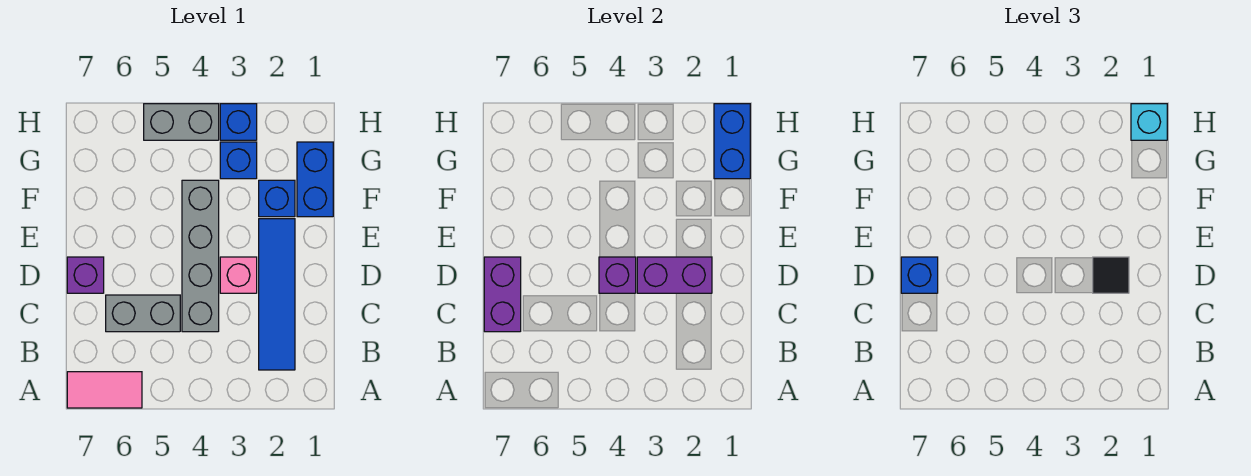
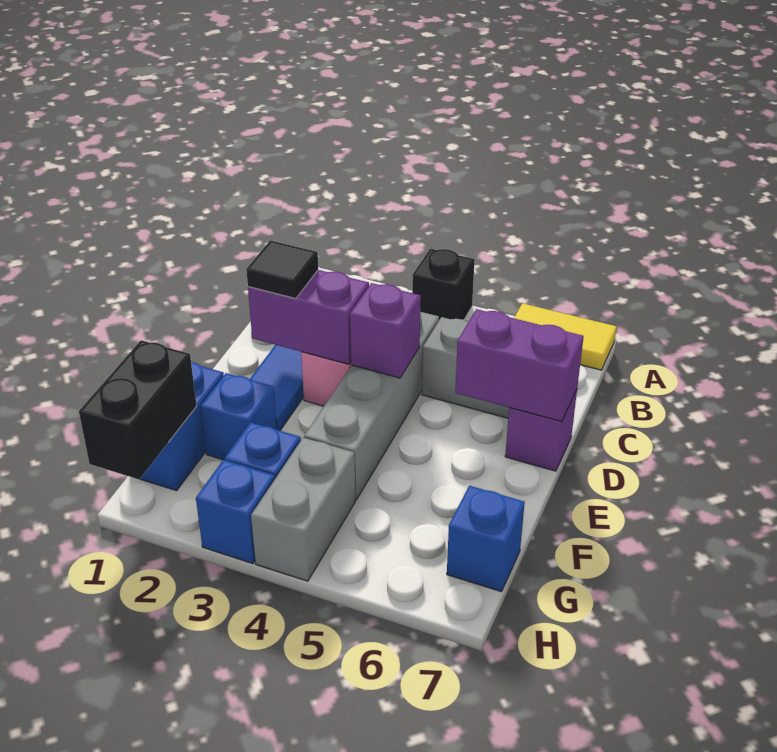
none -> black 1x1 brick [412,249,475,320]
pink 1x2 tile [67,372,142,408] -> yellow 1x2 tile [514,303,617,370]
purple 1x2 brick [484,257,521,332] -> purple 1x2 brick turned to [455,309,584,421]
blue 1x1 brick [901,257,938,293] -> blue 1x1 brick moved to [447,486,525,592]
blue 1x2 brick [714,104,750,179] -> black 1x2 brick [79,340,197,479]
cyan 1x1 brick [1131,104,1167,140] -> none
grey 1x2 brick [144,104,219,140] -> grey 1x2 brick turned to [251,438,355,581]

